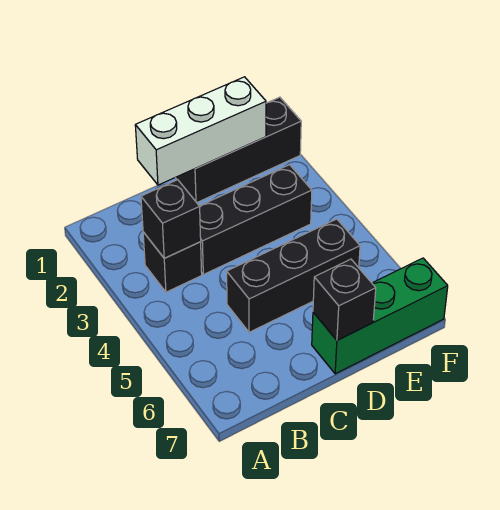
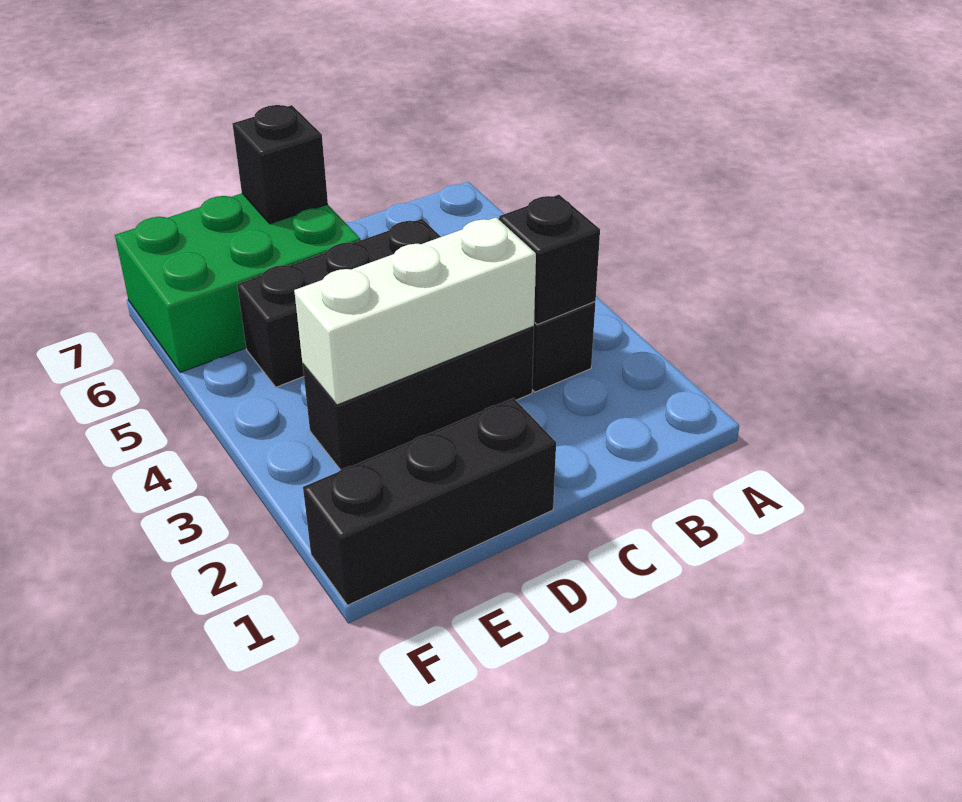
white 1x3 brick [135,77,266,185] -> white 1x3 brick moved to [294,217,536,405]
green 1x3 brick [312,258,448,374] -> green 2x3 brick [115,193,360,372]

